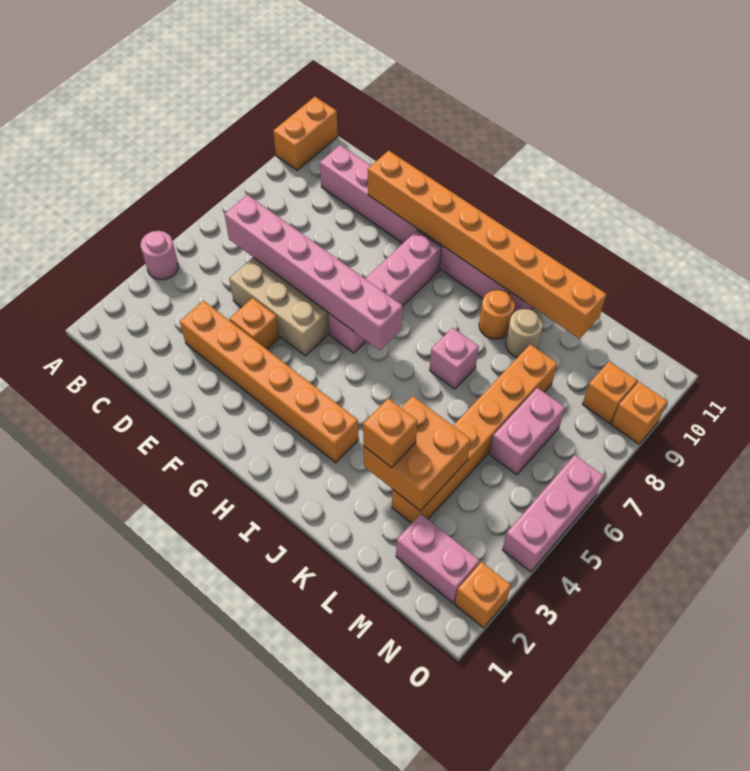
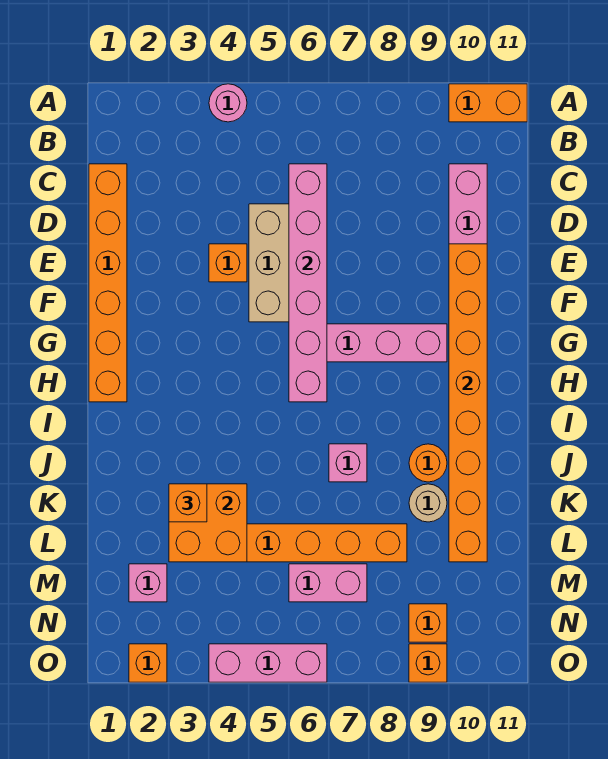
orange 1x6 brick [180,301,359,463] -> orange 1x6 brick moved to [89,164,127,402]
pink 1x2 brick [396,514,480,603] -> pink 1x1 brick [129,564,167,602]

